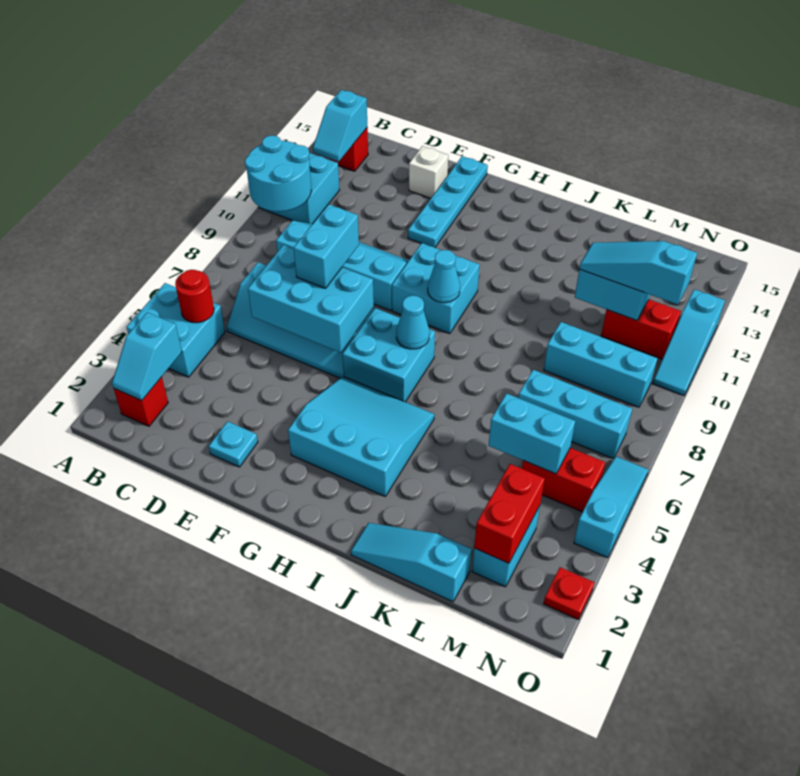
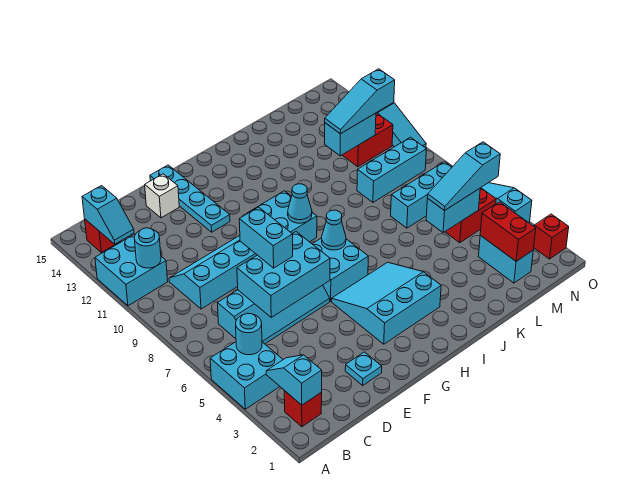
cyan 2x2 round brick [245,135,311,212] -> cyan 1x1 round brick [134,228,161,268]
cyan 1x2 slope [112,312,182,400] -> cyan 1x2 slope turned to [266,355,322,405]
red 1x1 round brick [175,270,214,323] -> cyan 1x1 round brick [236,313,262,355]
cyan 1x3 slope [351,523,472,602] -> cyan 1x3 slope moved to [428,142,500,211]
red 1x1 plate [544,567,595,620] -> red 1x1 brick [534,214,569,259]

